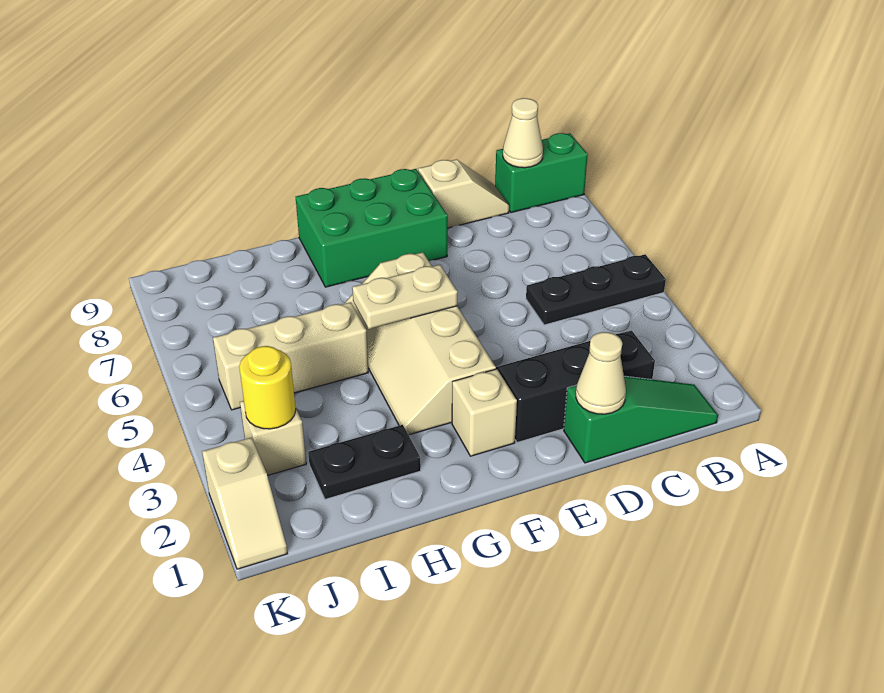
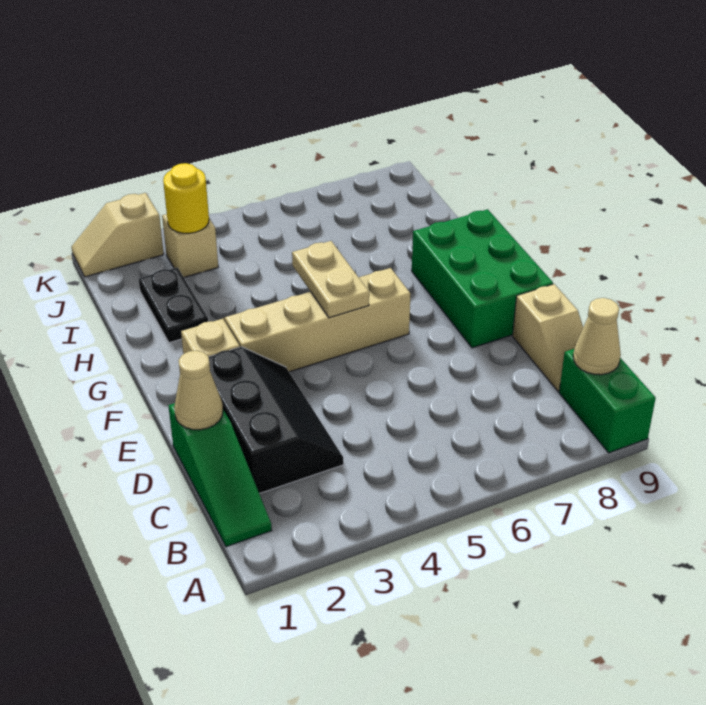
black 1x3 plate [526,254,666,325] -> none
tan 1x3 brick [213,302,368,410] -> none

